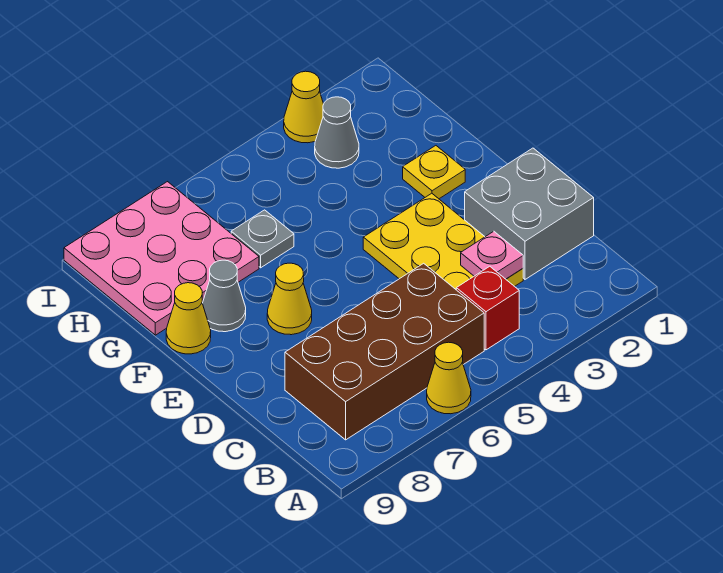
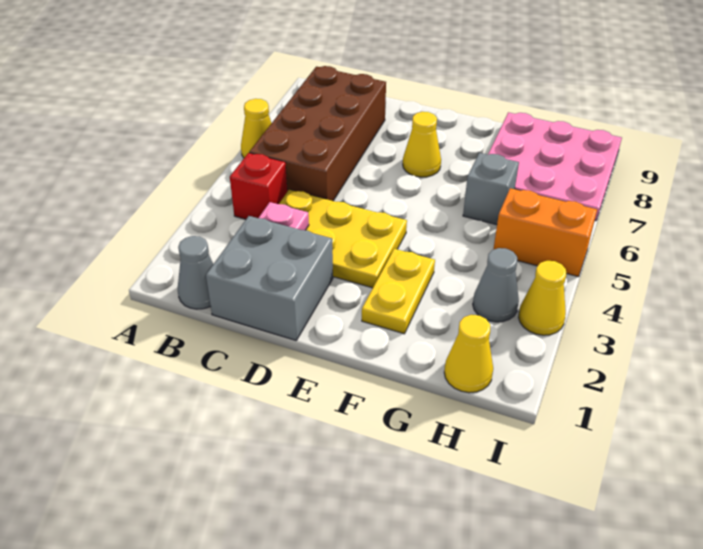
yellow 1x1 plate [403,146,465,199] -> yellow 1x2 plate [362,249,435,334]
grey 1x1 cone [202,260,246,332] -> grey 1x1 cone moved to [178,236,213,309]
yellow 1x1 cone [166,283,211,354] -> yellow 1x1 cone moved to [444,315,493,393]
grey 1x1 plate [231,210,294,268] -> grey 1x1 brick [463,153,519,225]
none -> orange 1x2 brick [493,188,597,277]

